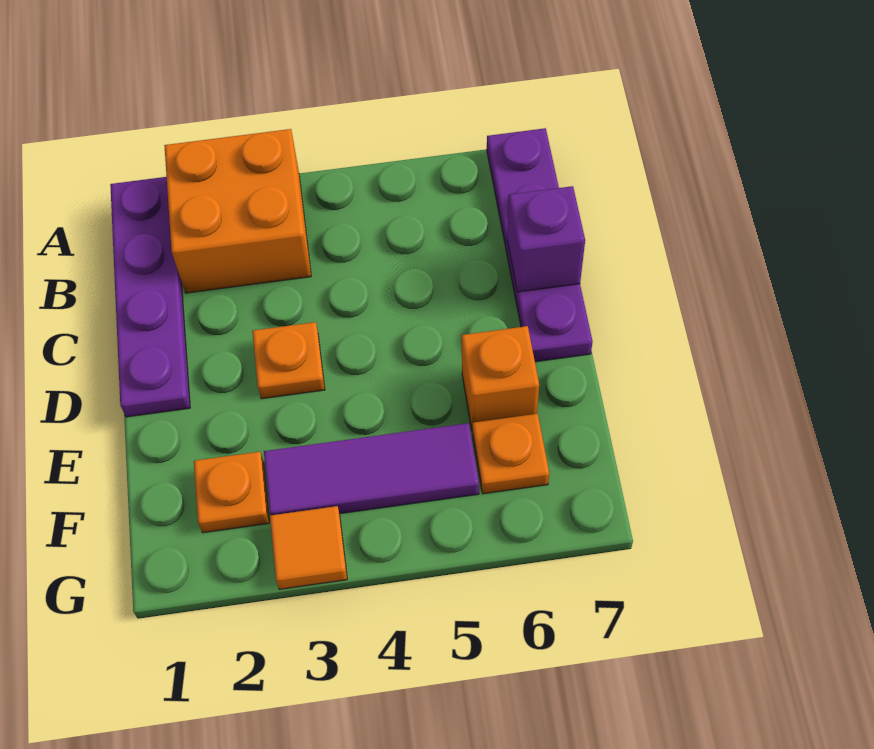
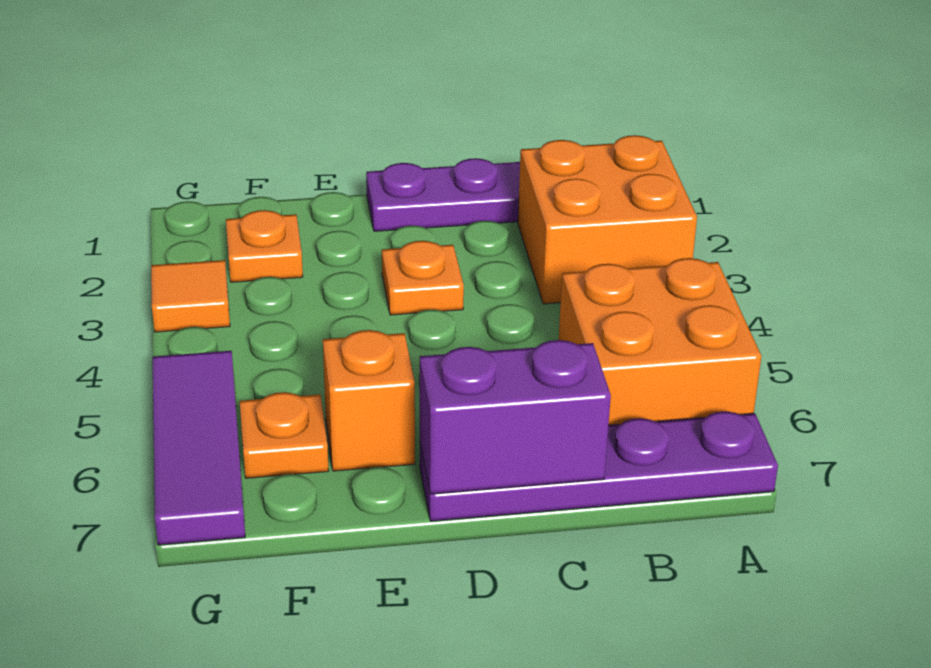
none -> orange 2x2 brick [559,258,761,425]
purple 1x1 brick [507,186,585,292] -> purple 1x2 brick [420,340,611,494]
purple 1x3 tile [264,423,479,515] -> purple 1x3 tile moved to [153,351,245,545]

